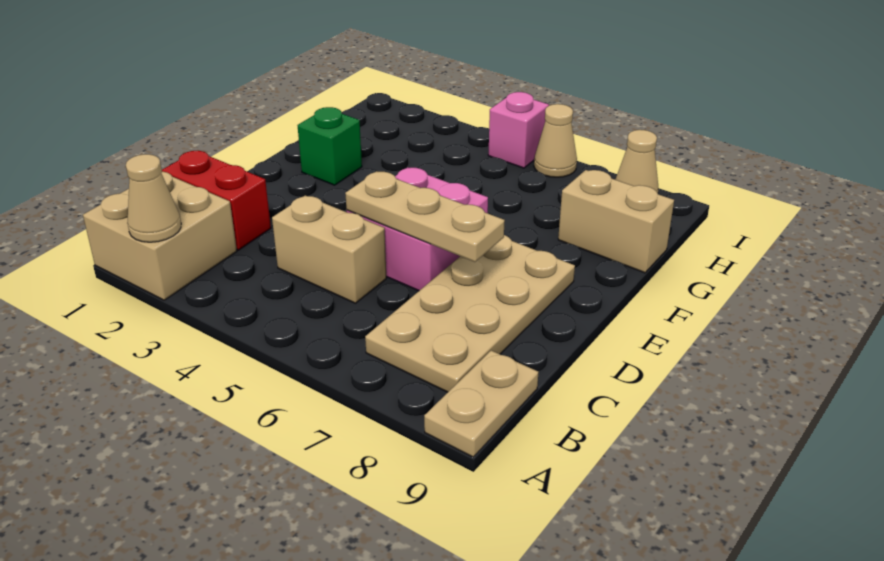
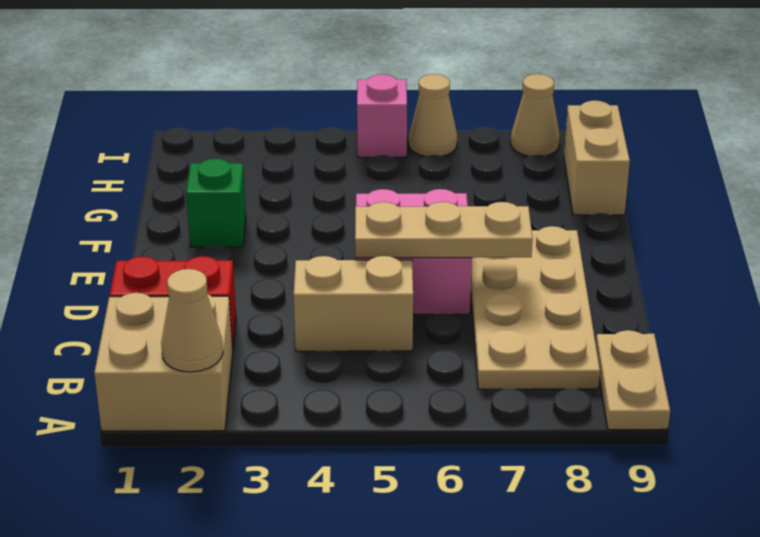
tan 1x2 brick [558,170,674,273] -> tan 1x2 brick turned to [564,101,630,215]

